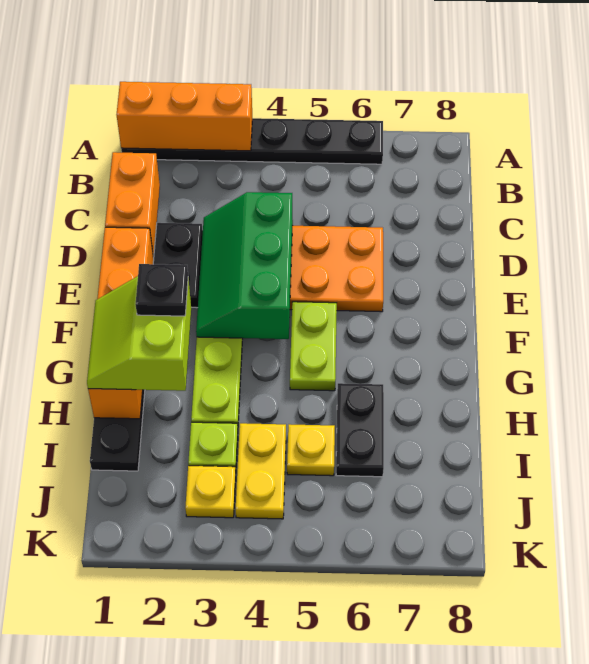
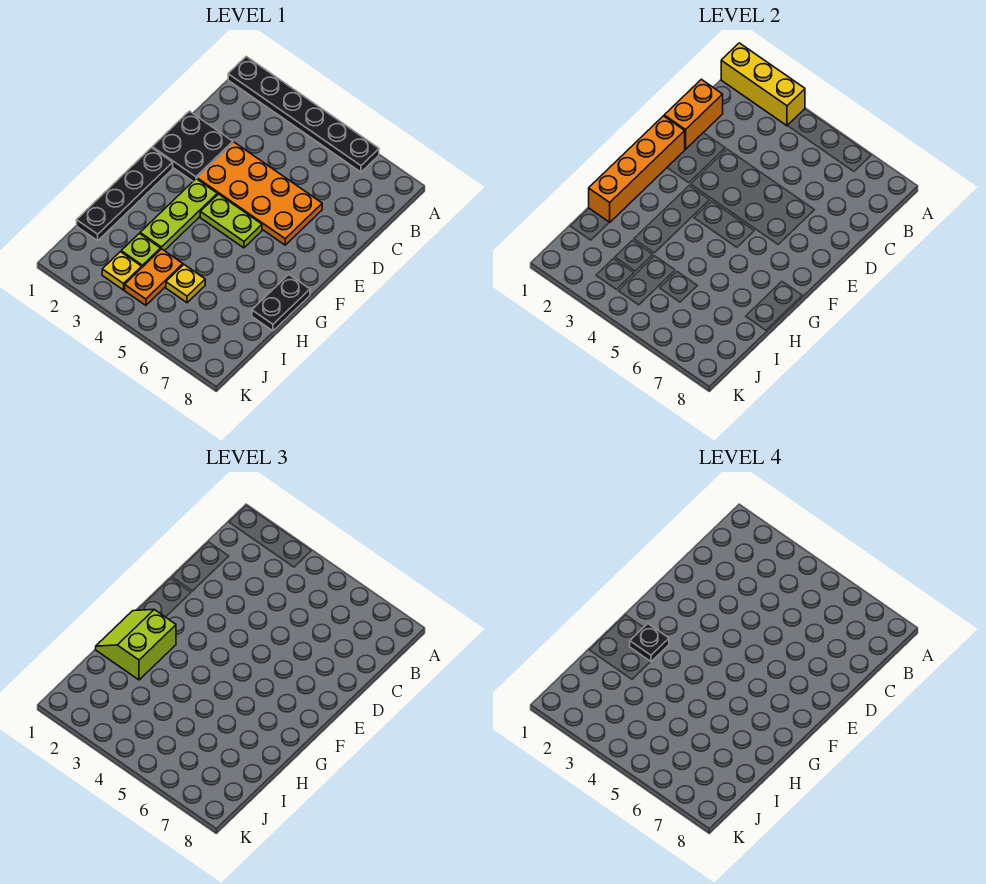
orange 1x3 brick [116,82,252,151] -> yellow 1x3 brick [721,43,805,126]
green 2x3 slope [196,192,293,339] -> none
lime 1x2 plate [290,302,337,391] -> lime 1x2 plate turned to [200,194,262,248]
black 1x2 plate [336,383,384,477] -> black 1x2 plate moved to [252,275,310,331]
yellow 1x2 plate [236,423,286,519] -> orange 1x2 plate [125,249,183,305]

